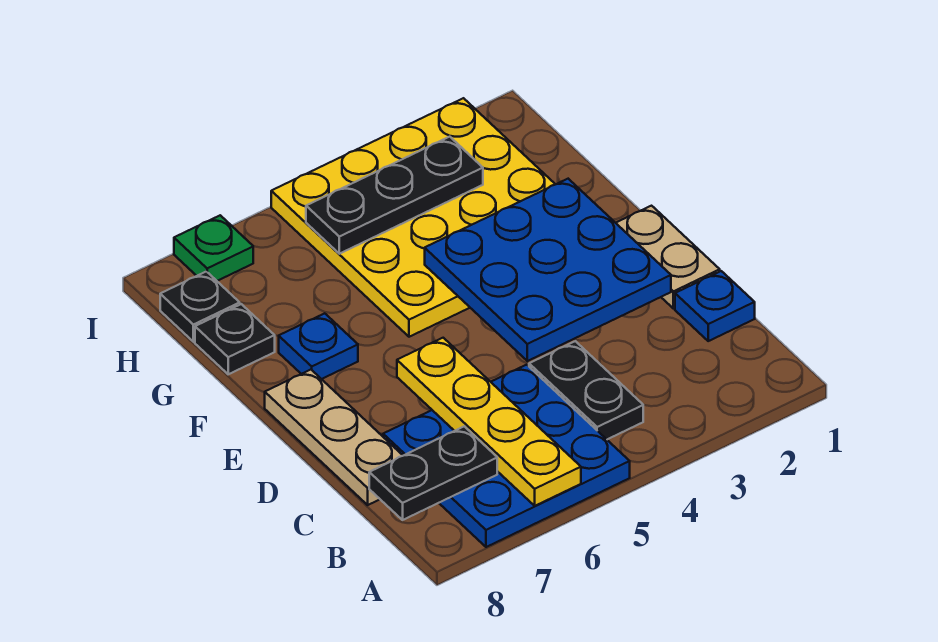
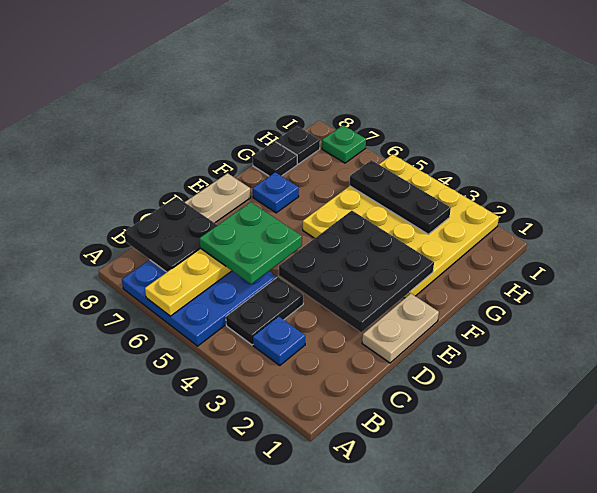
black 1x2 plate [369,426,497,520] -> black 2x2 plate [124,197,217,272]
blue 1x1 plate [675,271,755,341] -> blue 1x1 plate moved to [253,316,305,365]
none -> green 2x2 plate [199,202,302,284]
blue 3x3 plate [425,179,671,361] -> black 3x3 plate [279,211,434,332]

